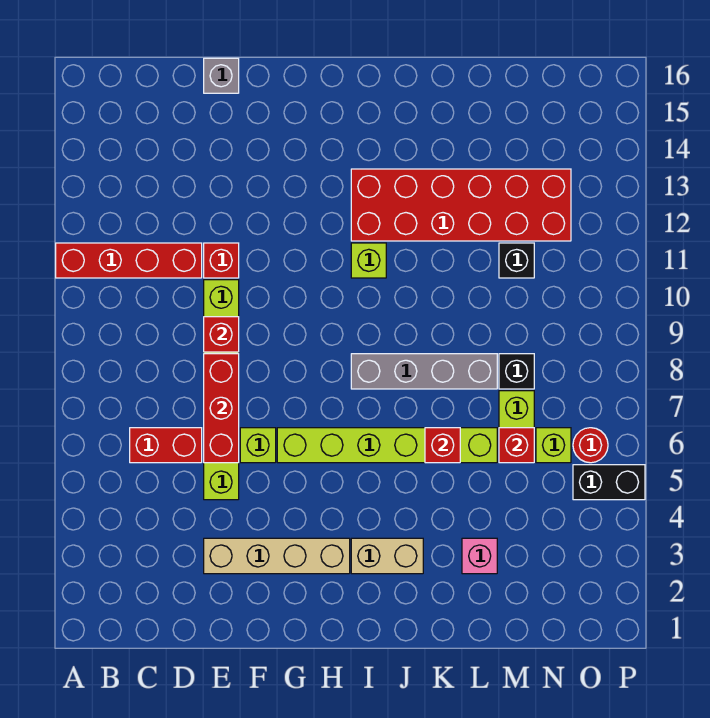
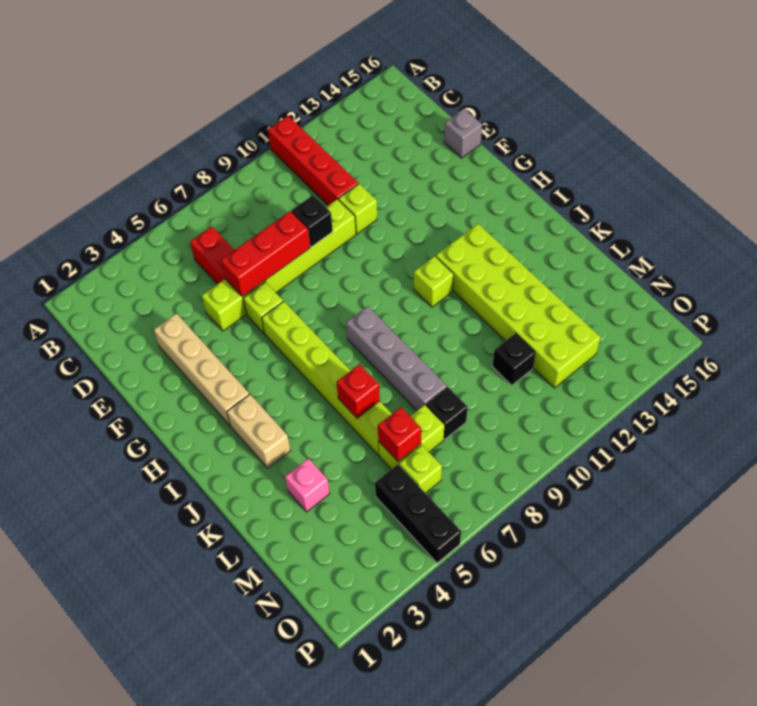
red 1x1 brick [204,317,239,352] -> black 1x1 brick [291,195,333,247]
red 1x1 brick [204,243,239,278] -> lime 1x1 brick [339,184,377,234]
red 2x6 brick [351,169,571,241] -> lime 2x6 brick [436,224,601,388]
black 1x2 brick [573,465,645,500] -> black 1x3 brick [375,464,461,563]
red 1x1 round brick [573,428,608,463] -> none

